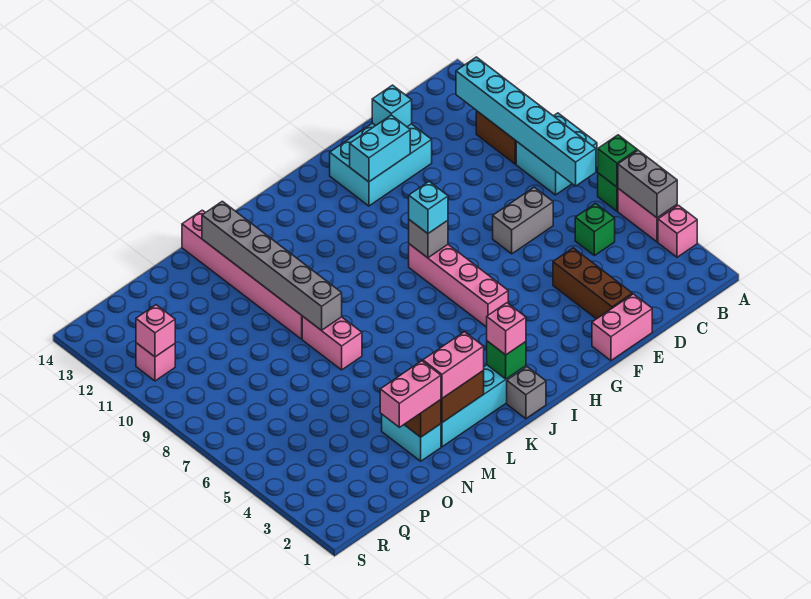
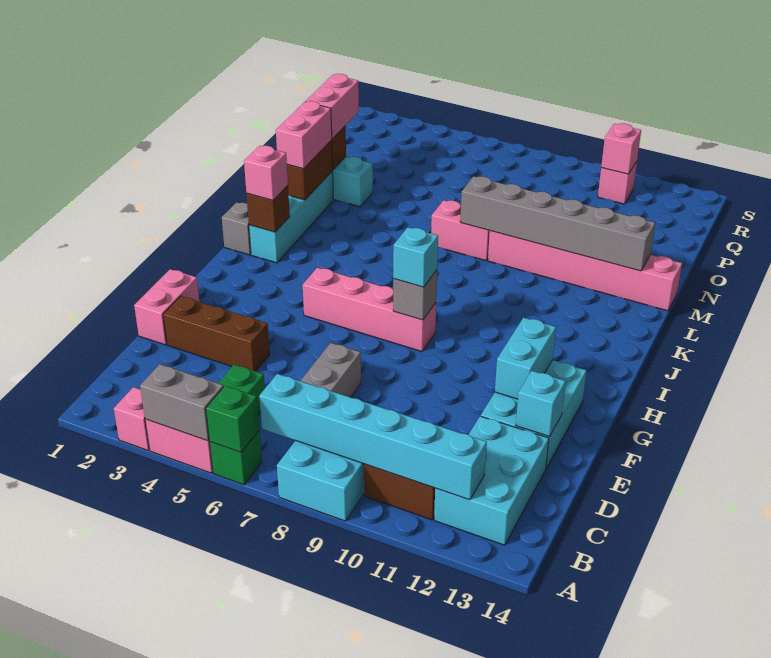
none -> cyan 2x3 brick [434,416,549,545]
green 1x1 brick [487,341,526,379] -> brown 1x1 brick [247,186,290,232]

